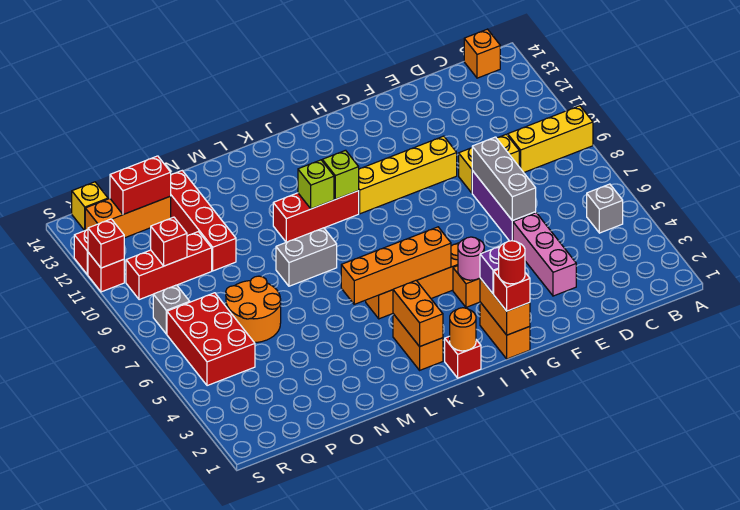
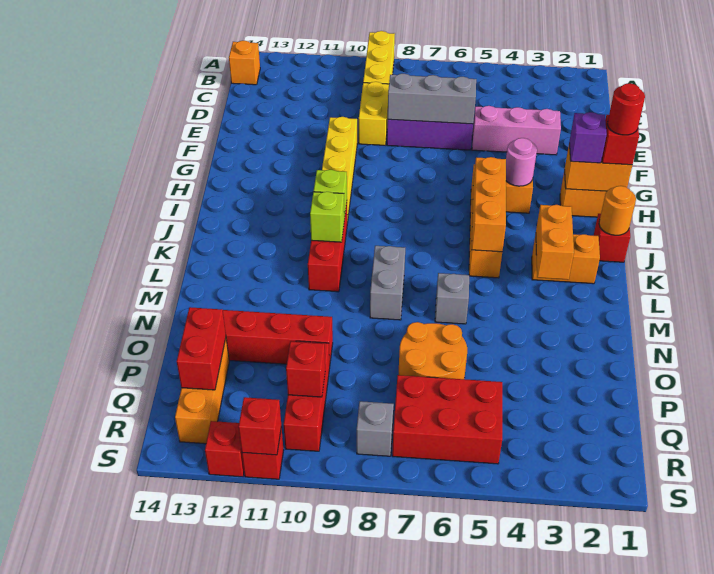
grey 1x1 brick [587,184,623,233] -> grey 1x1 brick moved to [435,273,469,324]
orange 1x4 brick [341,227,451,304] -> orange 1x3 brick [472,157,506,252]
orange 1x2 brick [393,280,443,347] -> orange 1x2 brick turned to [536,205,574,280]
yellow 1x1 brick [72,182,108,231] -> none

